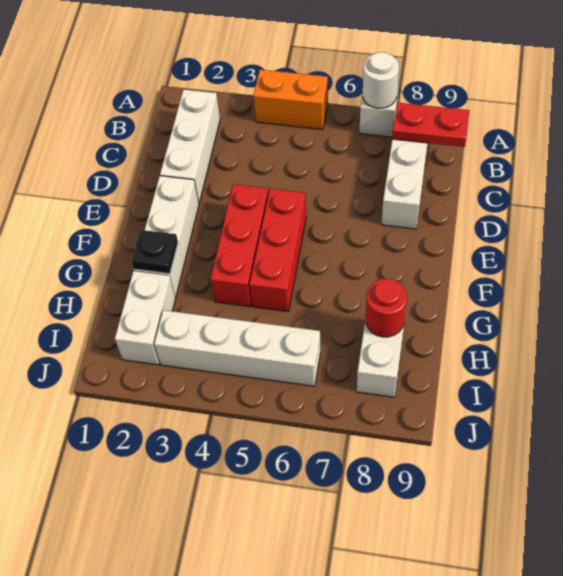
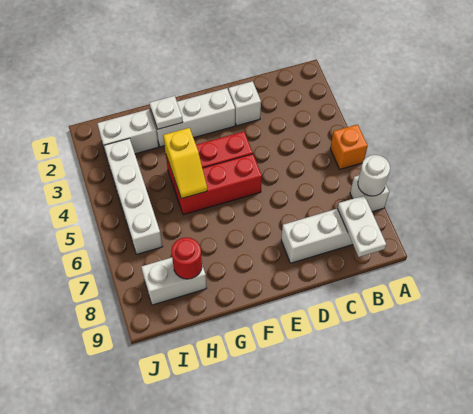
orange 1x2 brick [254,70,328,130] -> orange 1x1 brick [330,124,368,169]
white 1x3 brick [160,89,220,203] -> white 1x1 brick [228,81,261,126]
red 1x2 plate [392,103,469,147] -> white 1x2 plate [337,196,386,257]
black 1x1 plate [131,230,178,274] -> white 1x1 plate [150,96,183,129]
none -> yellow 1x2 slope [163,128,207,199]

